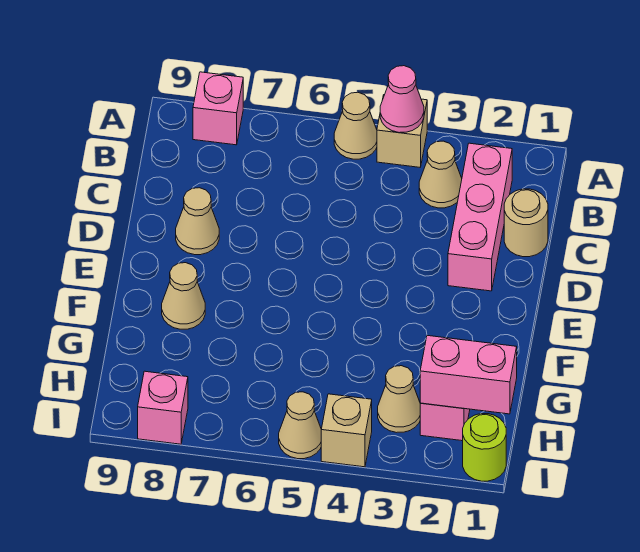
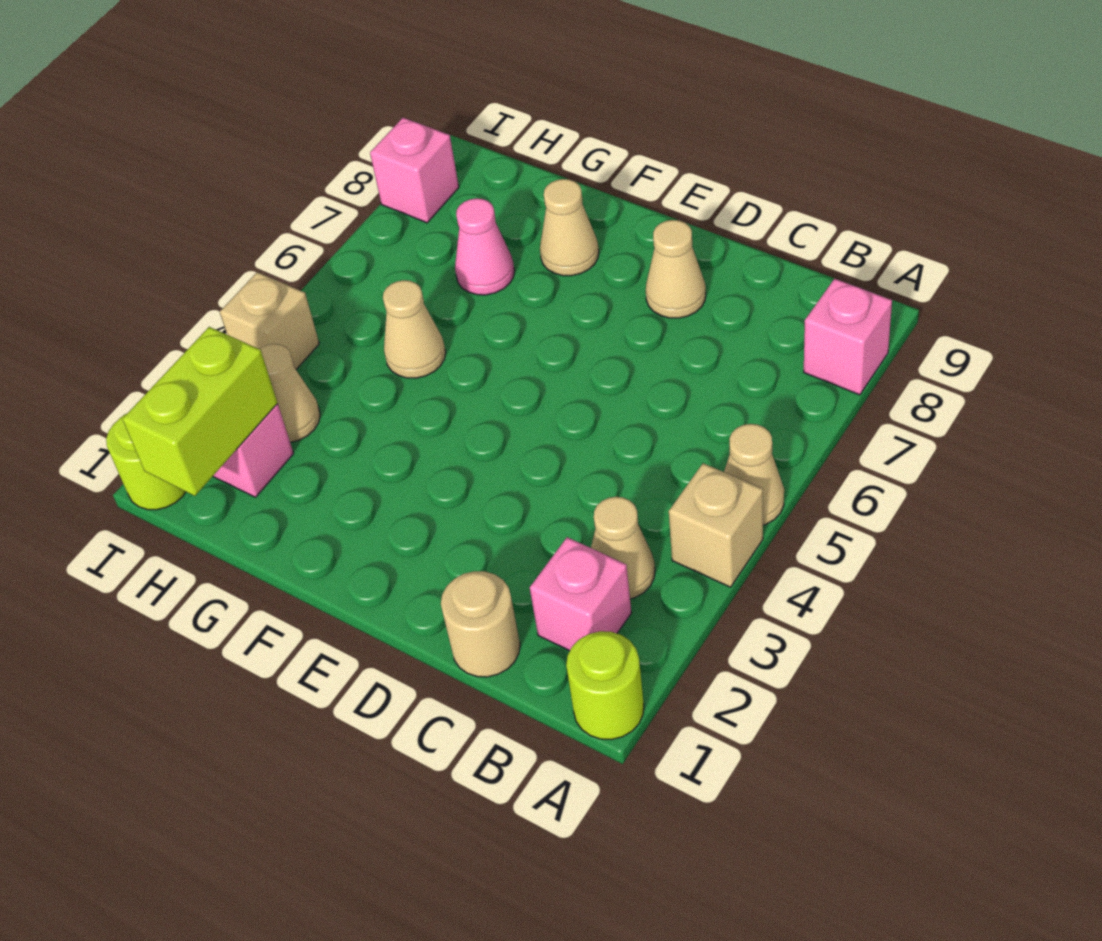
none -> lime 1x1 round brick [566,631,644,739]
pink 1x1 cone [380,66,424,133] -> pink 1x1 cone moved to [455,198,514,295]
pink 1x3 brick [448,143,512,291] -> pink 1x1 brick [530,537,631,651]
pink 1x2 brick [420,336,517,414] -> lime 1x2 brick [122,327,277,496]
tan 1x1 cone [279,392,321,459] -> tan 1x1 cone moved to [383,280,446,378]

